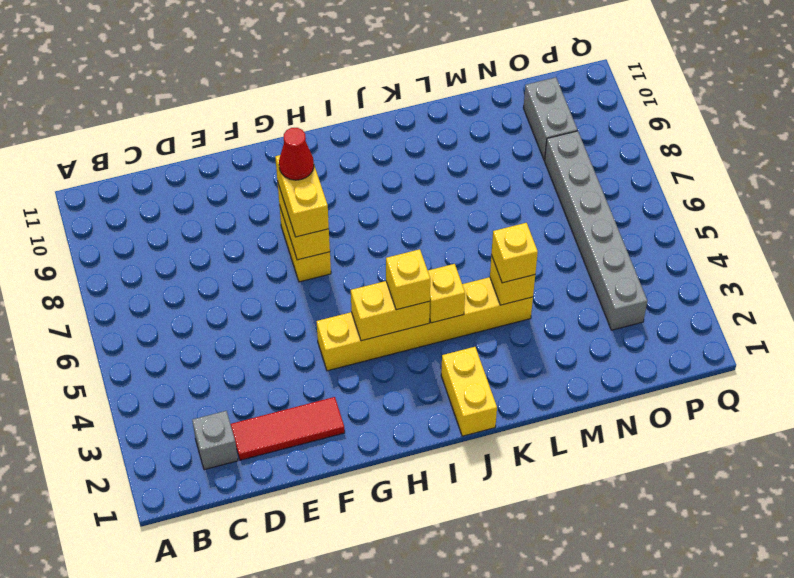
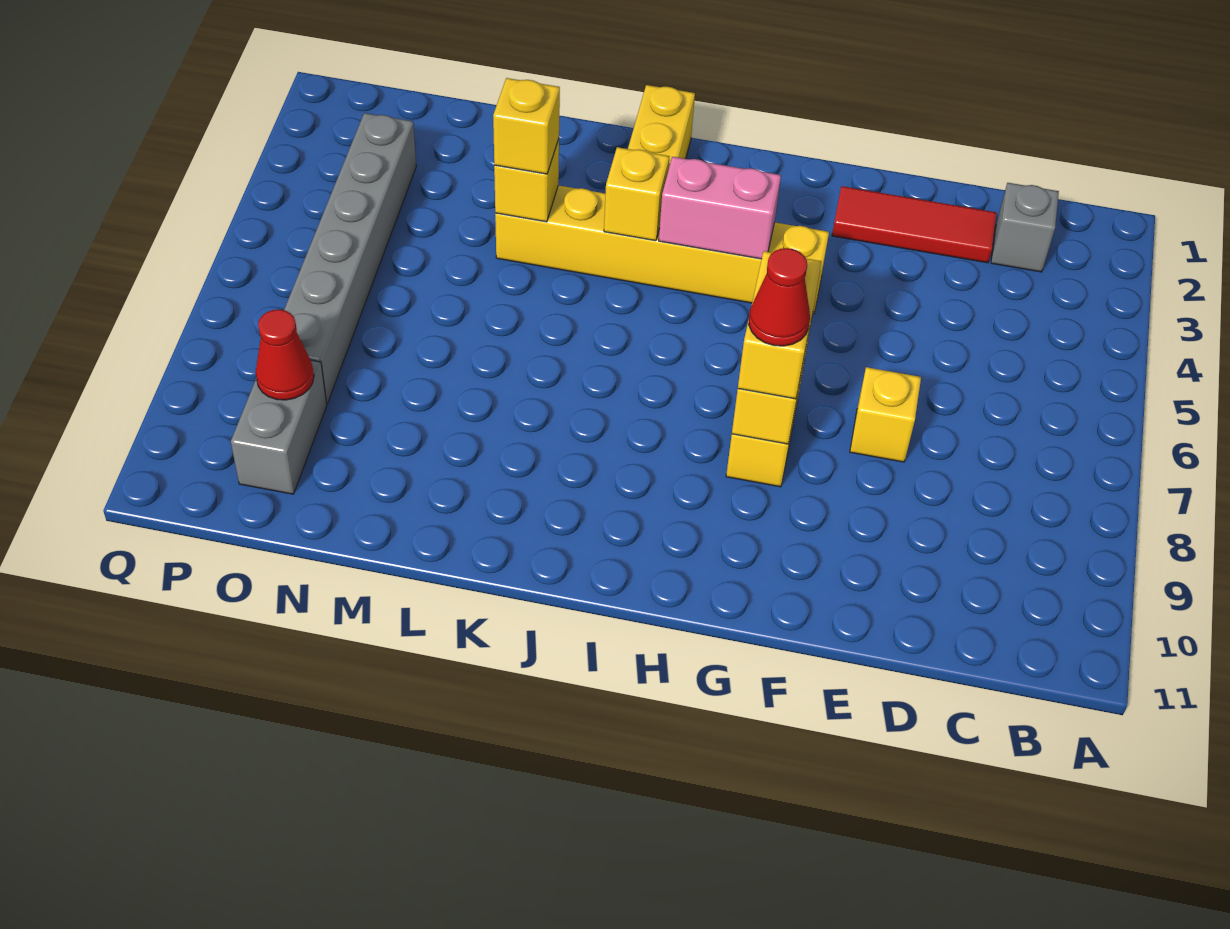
yellow 1x2 brick [351,281,430,341] -> pink 1x2 brick [659,157,781,259]
yellow 1x1 brick [386,249,430,310] -> yellow 1x1 brick moved to [850,367,921,462]
none -> red 1x1 cone [256,310,314,400]

